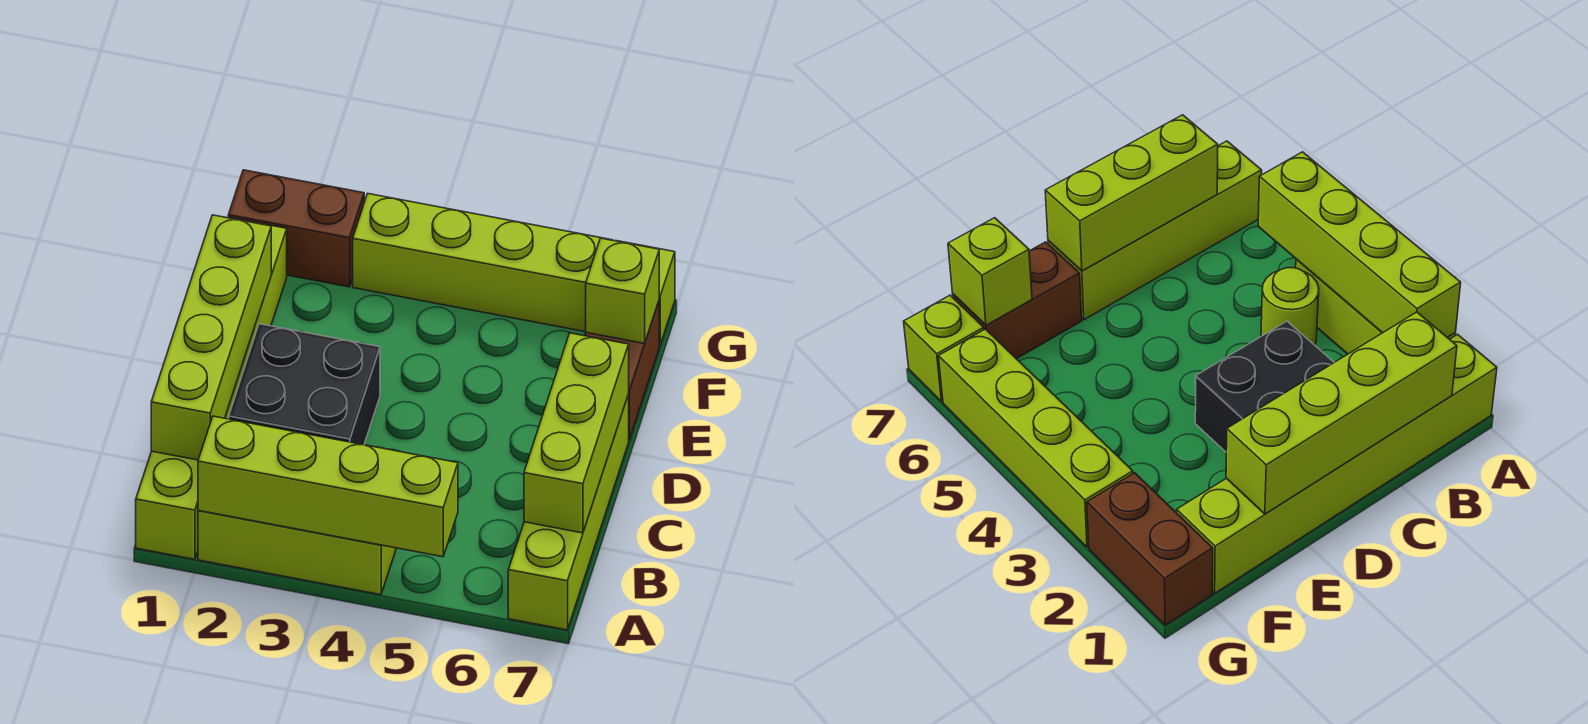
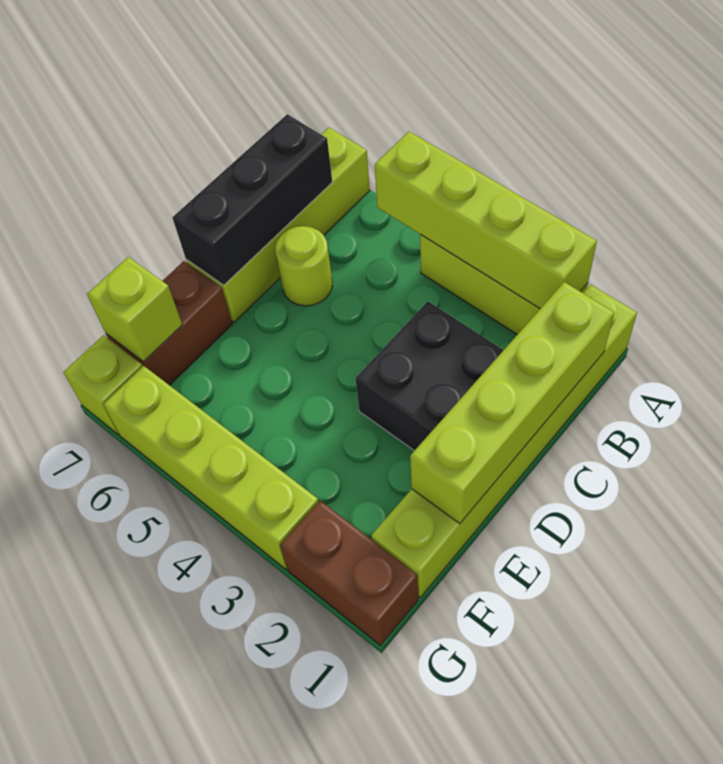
lime 1x1 round brick [1261,268,1319,345] -> lime 1x1 round brick moved to [275,226,332,306]
lime 1x3 brick [524,333,629,533] -> black 1x3 brick [172,114,332,285]

